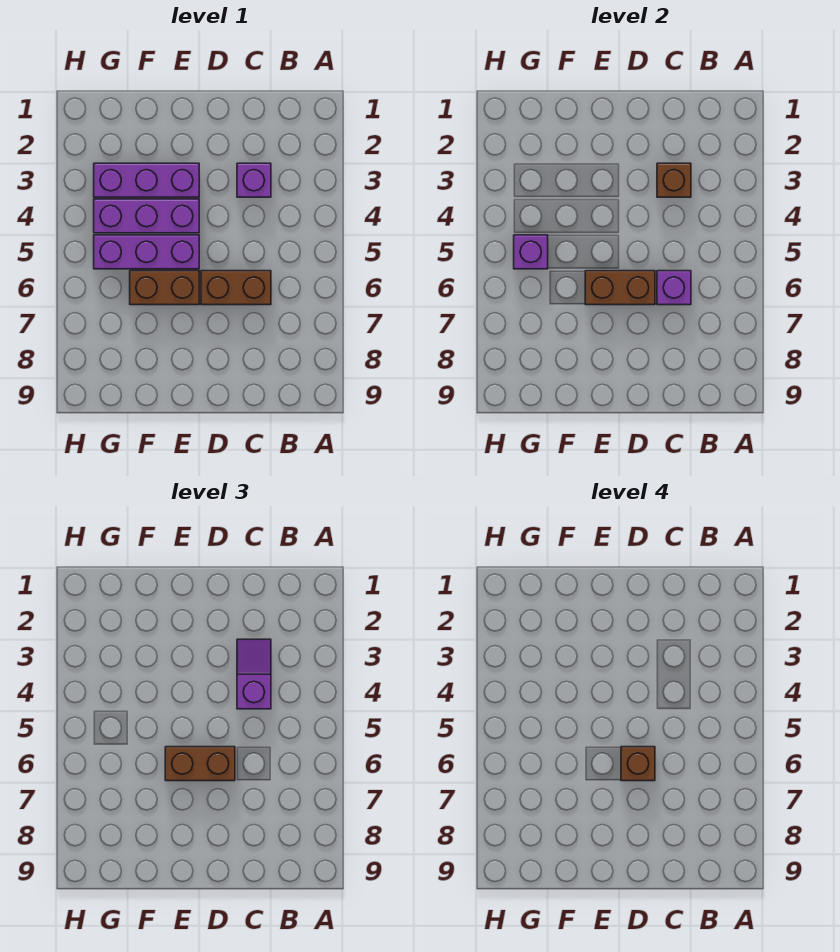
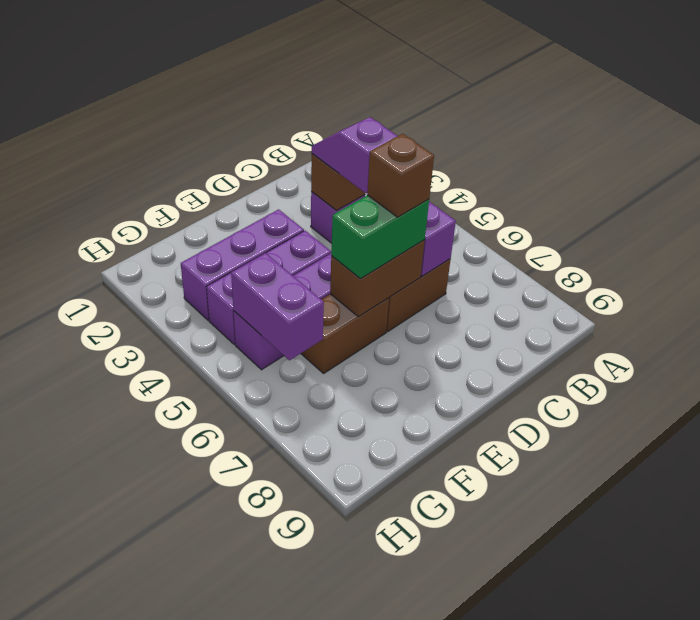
brown 1x2 brick [165,747,235,781] -> green 1x2 brick [331,195,429,279]
purple 1x1 brick [514,235,548,269] -> purple 1x2 brick [231,253,324,360]

